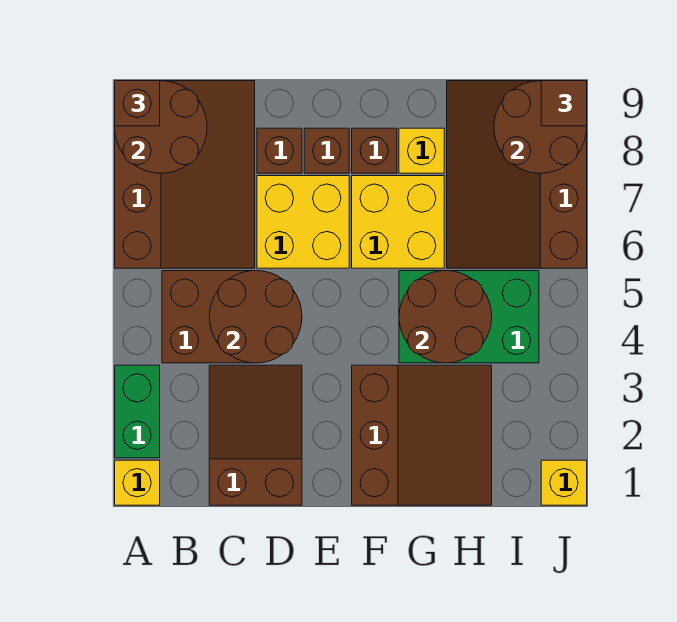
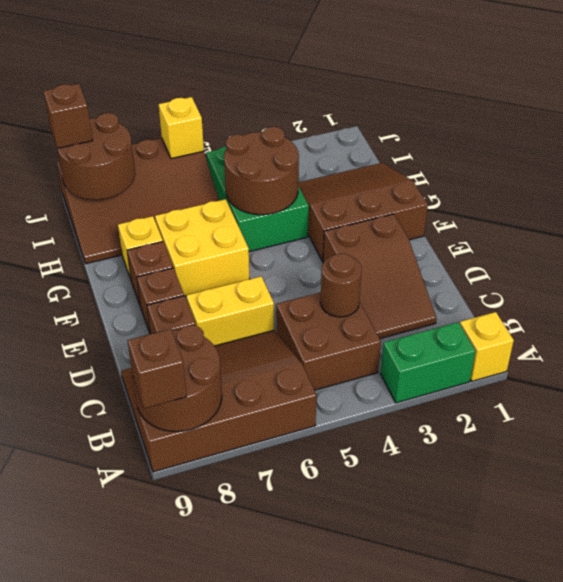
brown 2x3 slope [209,365,302,505] -> brown 2x3 slope turned to [323,214,437,339]
brown 2x2 round brick [209,271,302,363] -> brown 1x1 round brick [320,254,362,317]
yellow 2x2 brick [257,176,349,268] -> yellow 1x2 brick [186,276,274,346]
yellow 1x1 brick [541,460,587,505] -> yellow 1x1 brick moved to [159,97,204,159]
brown 1x1 tile [541,81,587,126] -> brown 1x1 brick [43,84,93,148]

